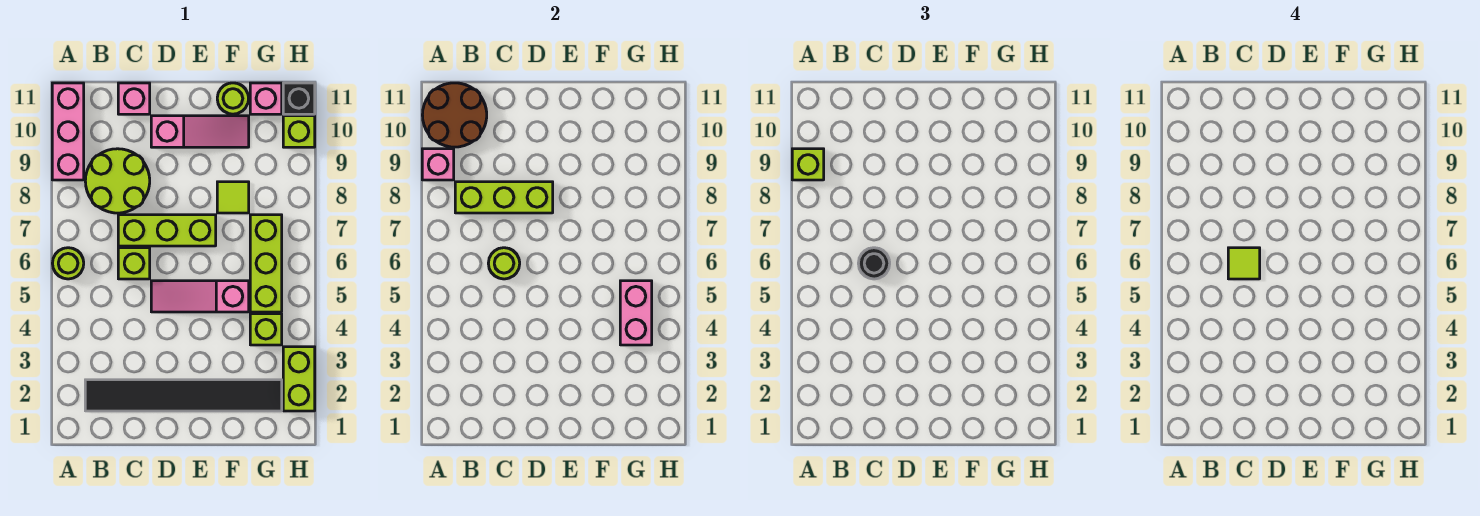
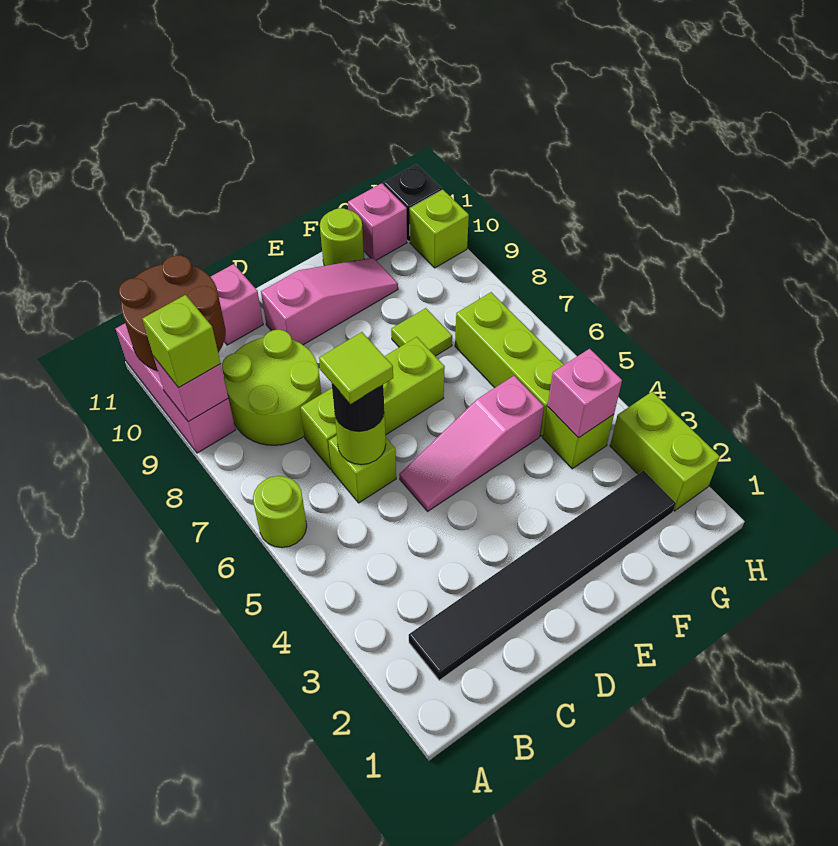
lime 1x3 brick [455,182,553,213] -> none
pink 1x2 brick [620,281,652,345] -> pink 1x1 brick [548,349,622,438]

